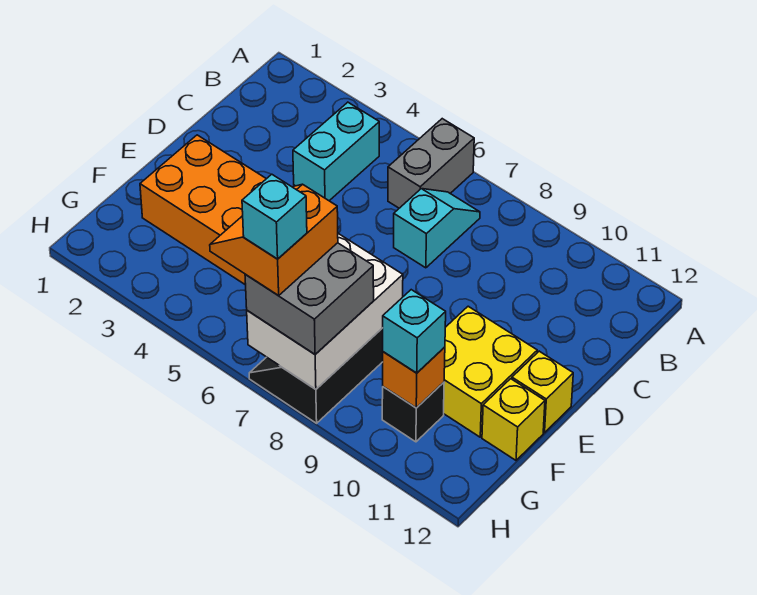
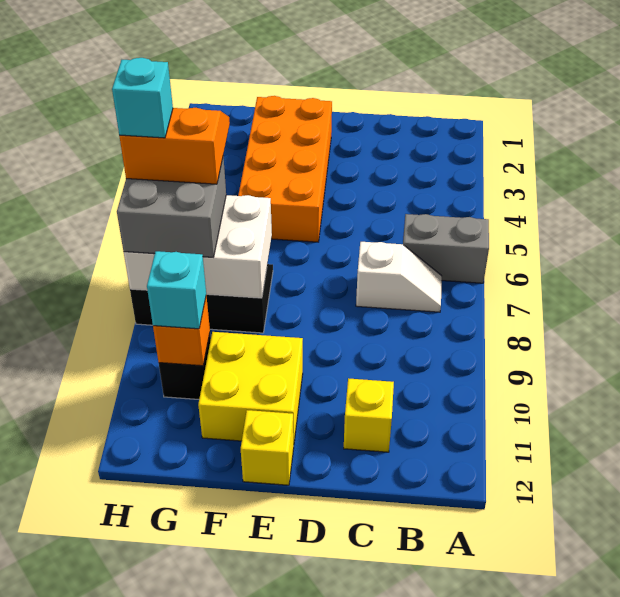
cyan 1x2 brick [293,102,379,201] -> none
cyan 1x2 slope [394,189,480,268] -> white 1x2 slope [356,242,442,312]
yellow 1x1 brick [482,379,545,460] -> yellow 1x1 brick moved to [344,378,394,452]

